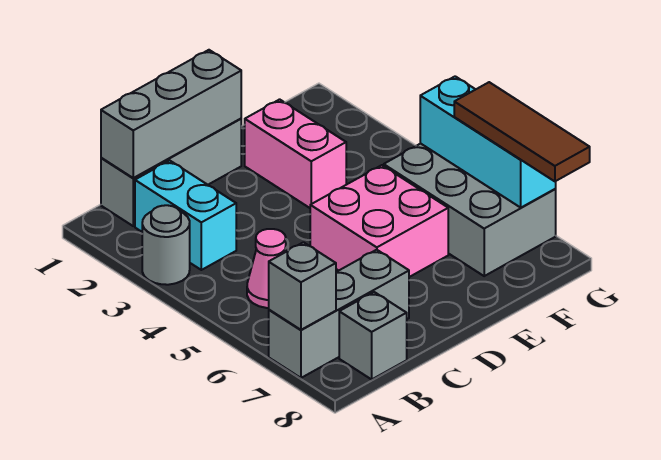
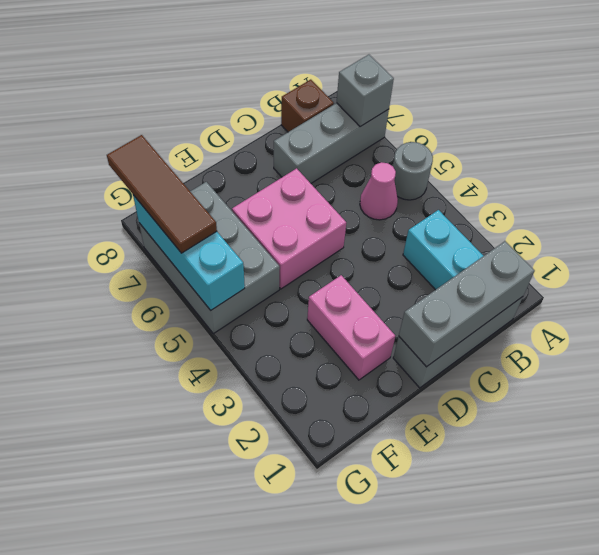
grey 1x1 round brick [142,205,190,285] -> grey 1x1 round brick moved to [393,142,433,200]
grey 1x1 brick [339,292,407,379] -> brown 1x1 brick [281,80,334,132]

